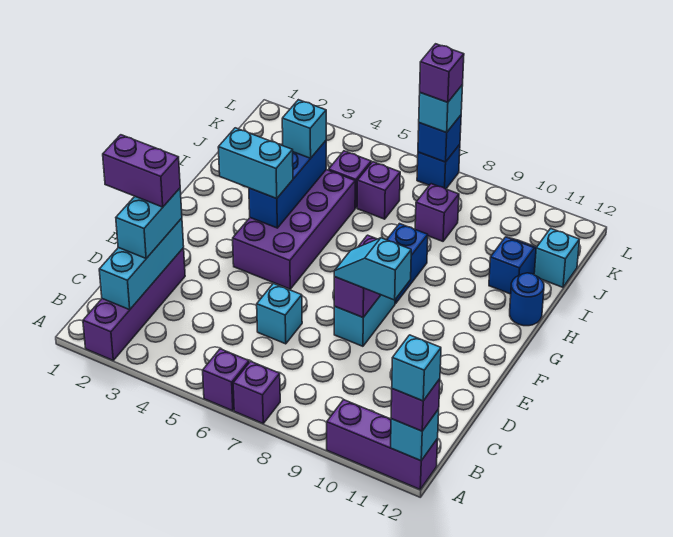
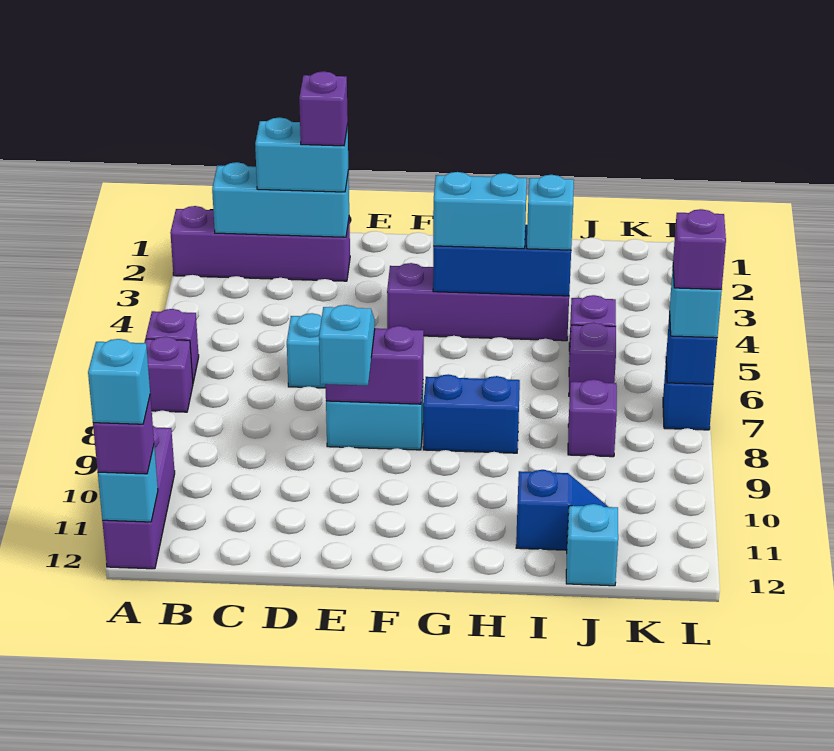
purple 1x2 brick [103,135,180,207] -> purple 1x1 brick [299,71,348,146]
purple 2x4 brick [233,170,355,289] -> purple 1x4 brick [387,263,569,341]
cyan 1x2 brick [218,128,293,198] -> cyan 1x2 brick turned to [433,172,527,249]
blue 1x1 round brick [510,273,544,326] -> none

